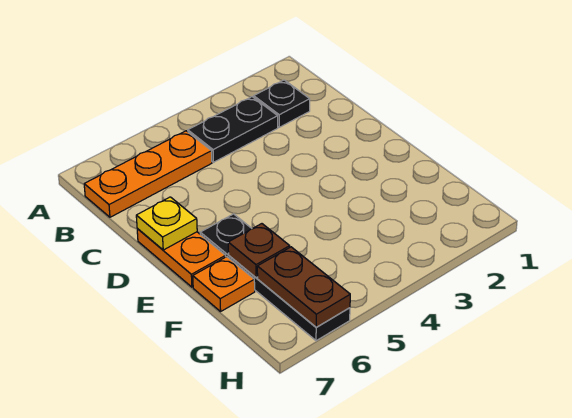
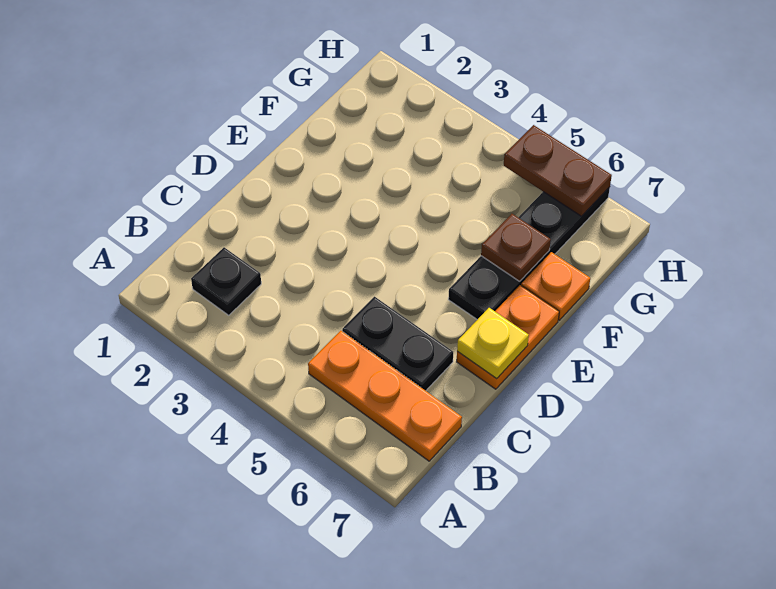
black 1x2 plate [188,97,278,162] -> black 1x2 plate moved to [342,297,453,391]
brown 1x2 plate [257,247,350,327] -> brown 1x2 plate turned to [504,125,612,216]

